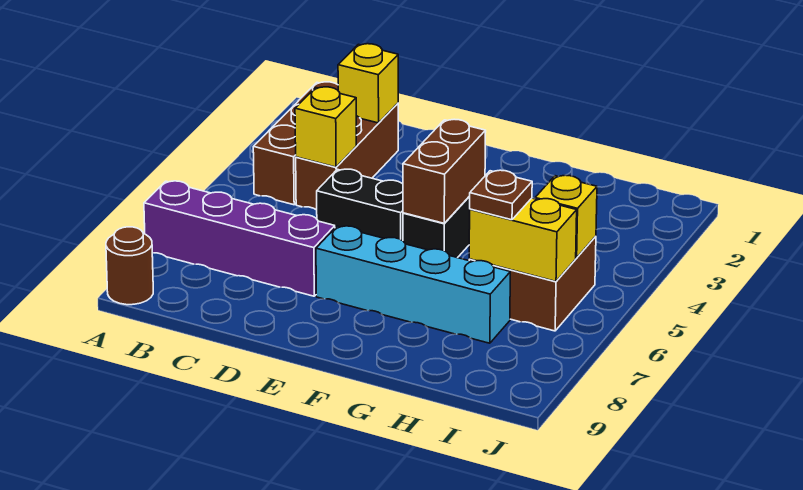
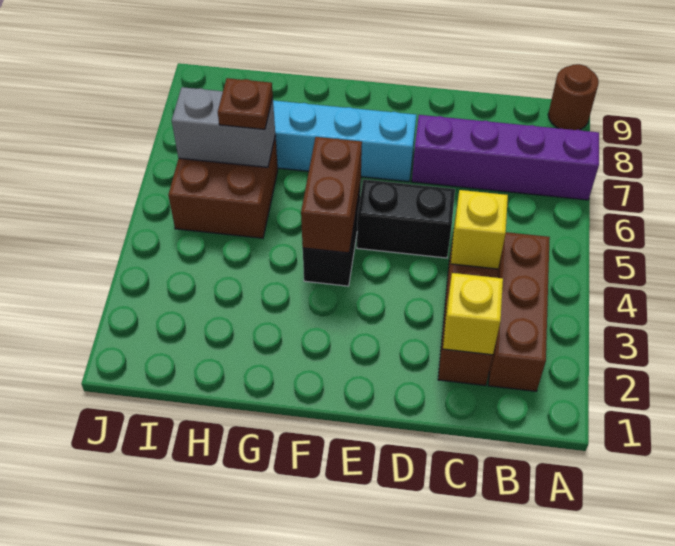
yellow 1x2 brick [469,198,577,281] -> grey 1x2 brick [172,87,275,167]
yellow 1x1 brick [535,175,597,258] -> none

